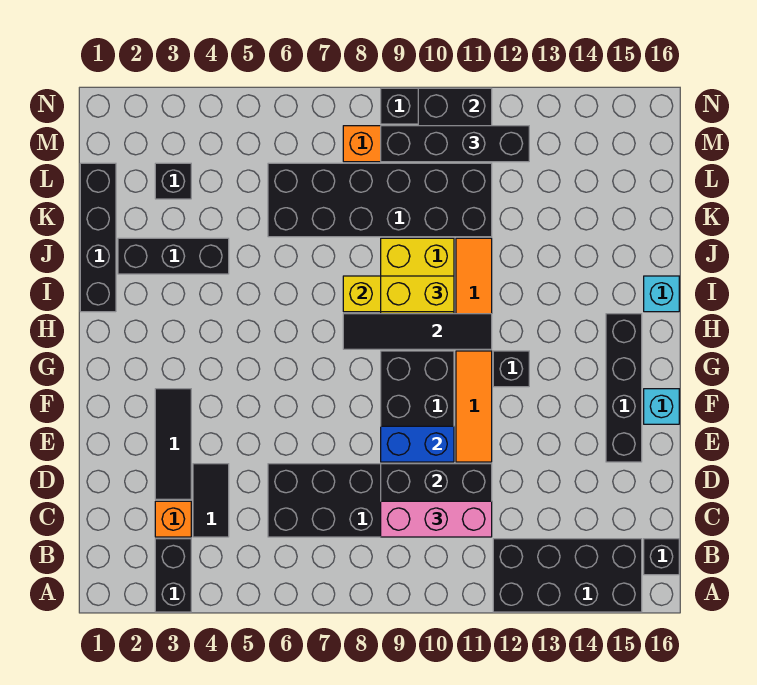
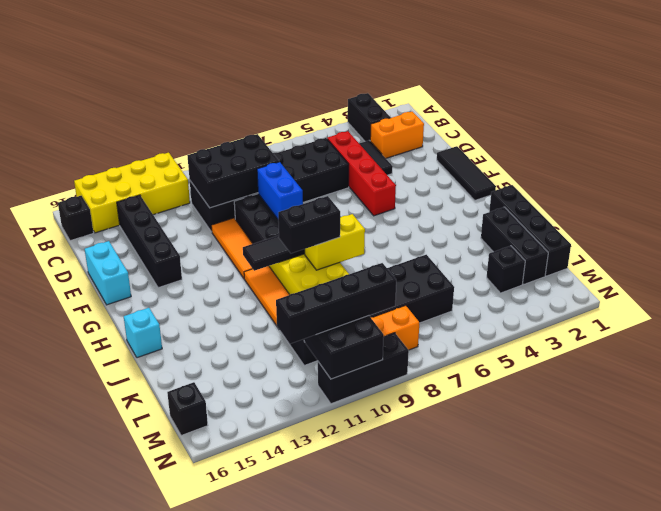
black 2x4 brick [493,539,642,612] -> yellow 2x4 brick [74,153,190,233]
orange 1x1 brick [155,501,191,537] -> orange 1x2 brick [370,112,424,158]
none -> red 1x4 brick [327,131,396,216]
pink 1x3 brick [381,501,492,537] -> none
black 1x3 tile [155,389,191,499] -> black 1x3 tile moved to [437,146,496,200]
blue 1x2 brick [381,426,454,462] -> blue 1x2 brick turned to [257,162,303,219]
black 1x4 brick [606,314,642,462] -> black 1x4 brick moved to [117,195,182,288]
cyan 1x1 brick [644,389,679,424] -> cyan 1x2 brick [85,241,131,305]
black 1x1 brick [493,351,529,387] -> black 1x1 brick moved to [167,382,208,436]
yellow 1x2 brick [381,276,454,312] -> black 1x2 brick [278,196,340,253]
black 1x3 brick [118,238,229,274] -> black 1x3 brick turned to [481,207,548,284]

